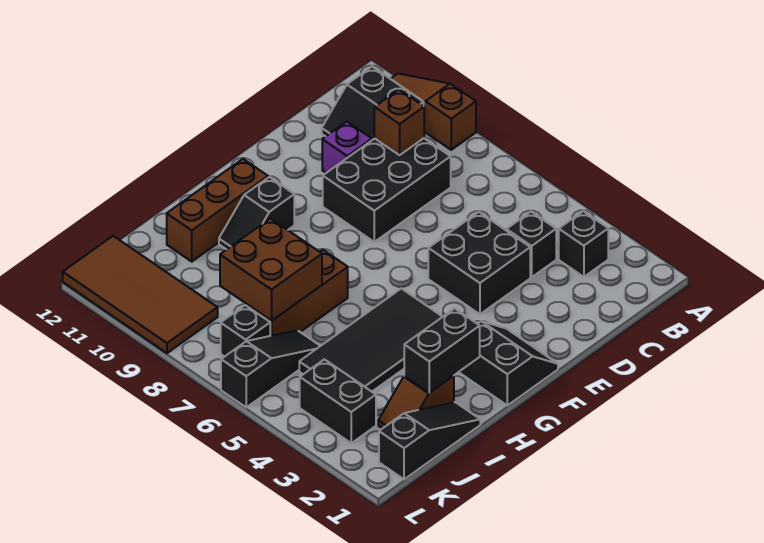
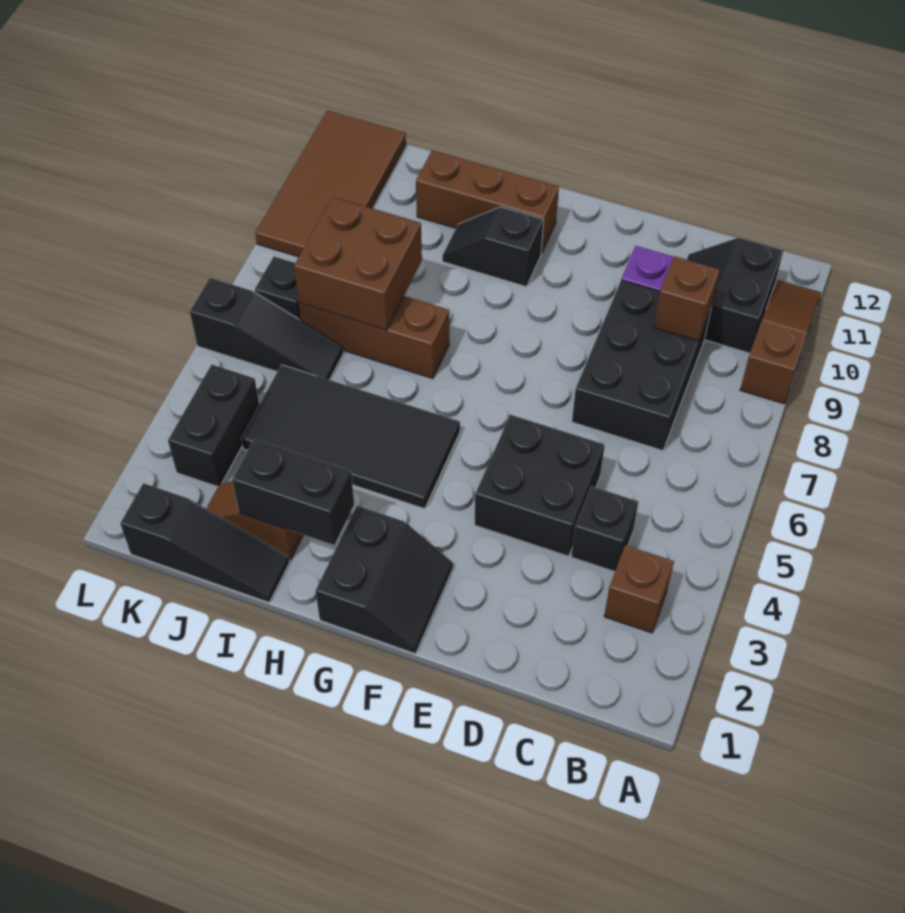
black 1x1 brick [559,211,608,277] -> brown 1x1 brick [604,545,674,633]
black 2x3 brick [323,138,451,242] -> black 2x3 brick turned to [572,280,711,451]

